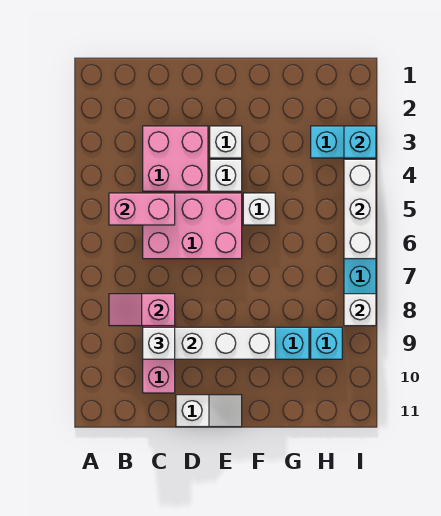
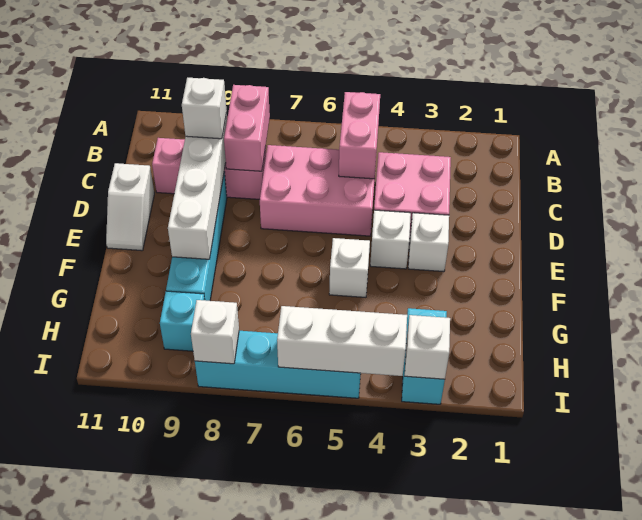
pink 1x2 slope [109,294,175,326] -> pink 1x2 brick [224,85,270,171]
pink 2x3 brick [143,193,242,259] -> pink 2x3 brick turned to [260,145,376,236]
cyan 1x1 brick [344,126,376,158] -> white 1x1 brick [405,315,450,379]

